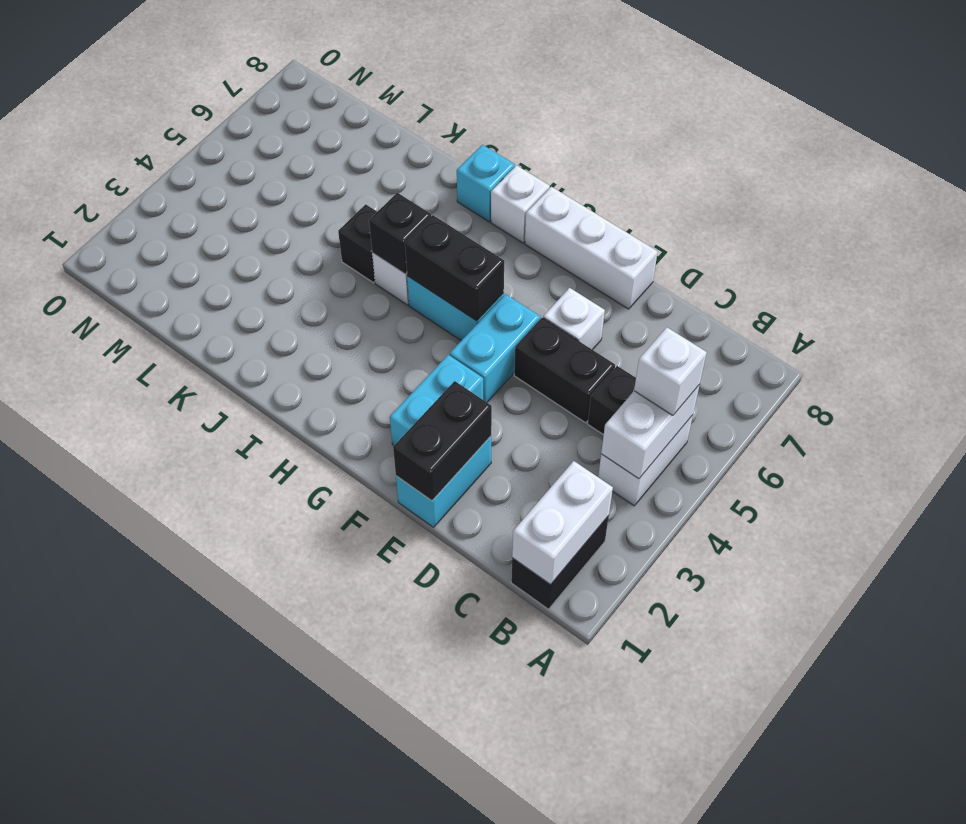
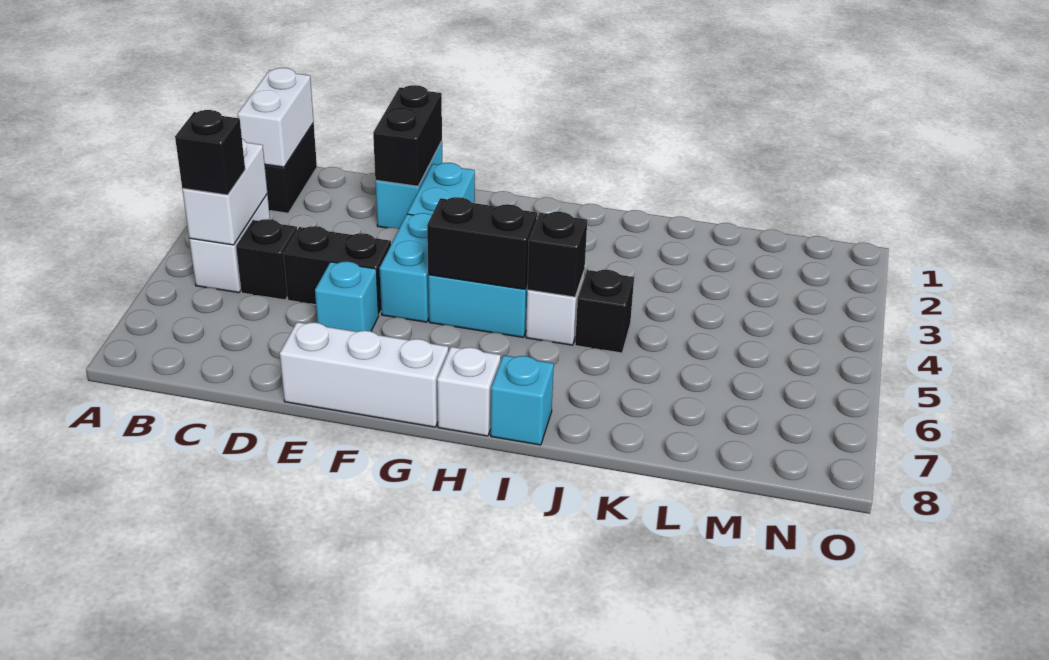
white 1x1 brick [634,327,707,415] -> black 1x1 brick [175,110,245,195]
white 1x1 brick [543,288,605,350] -> cyan 1x1 brick [315,261,379,332]

